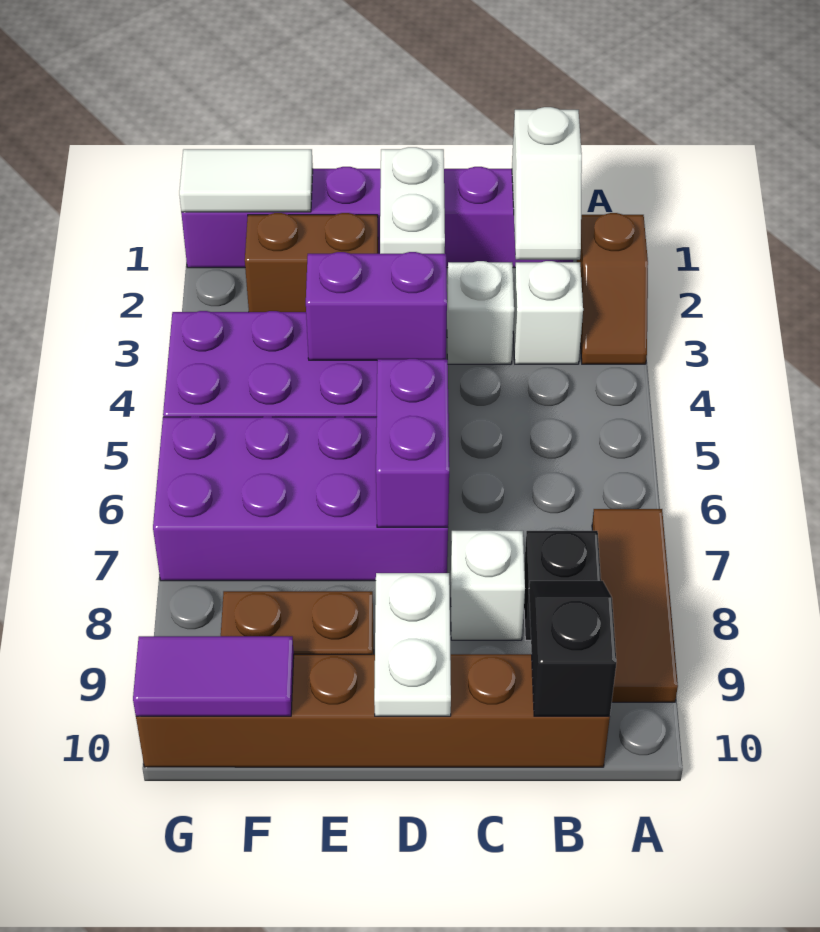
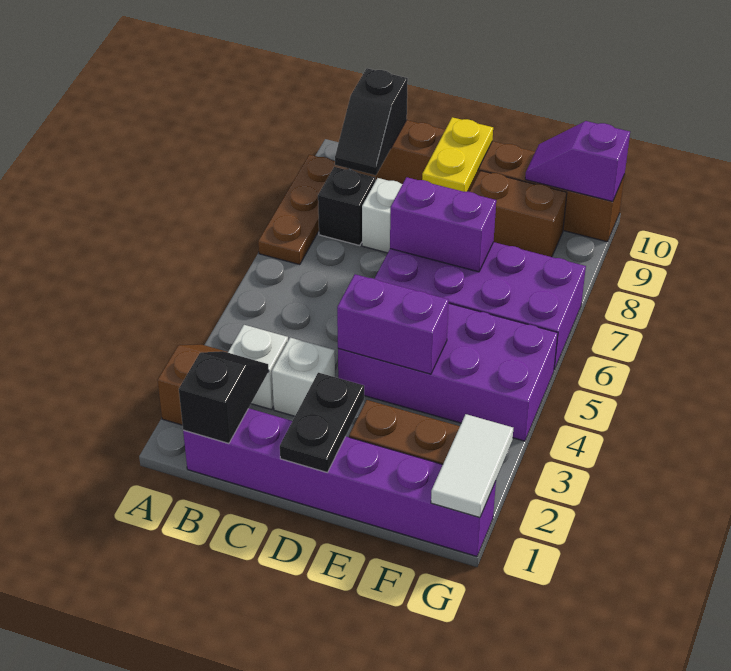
brown 1x3 tile [592,509,678,702] -> brown 1x3 plate [258,155,349,265]
white 1x2 slope [512,107,582,260] -> black 1x2 slope [179,351,269,444]
white 1x2 plate [380,147,445,254] -> black 1x2 plate [280,373,364,472]
purple 1x2 brick [376,359,449,527] -> purple 1x2 brick turned to [390,177,496,272]
white 1x2 plate [374,573,451,716] -> yellow 1x2 plate [422,117,493,192]
white 1x2 tile [179,149,313,212] -> white 1x2 tile turned to [431,414,513,518]
purple 1x2 tile [133,636,294,716] -> purple 1x2 slope [525,121,630,202]

